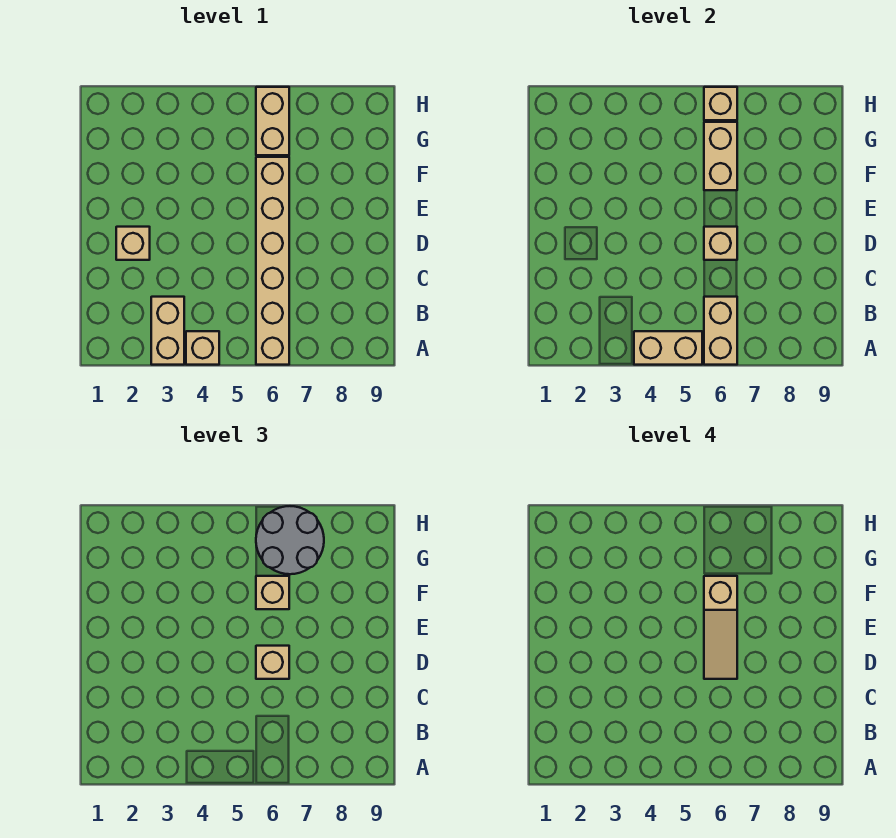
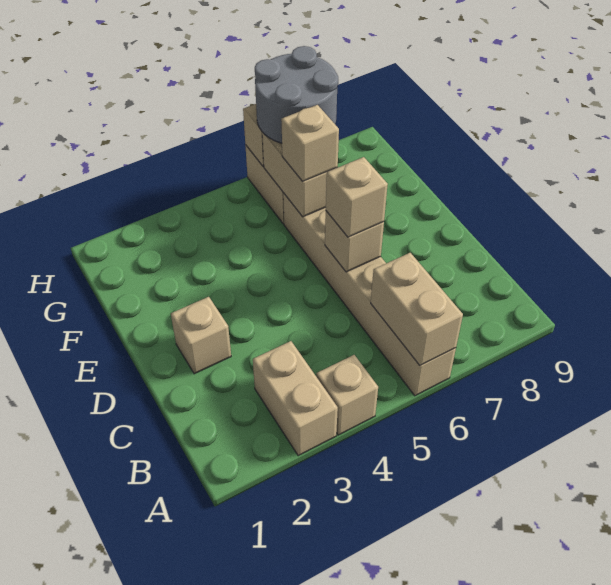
tan 1x2 brick [634,331,702,365] -> none
tan 1x3 slope [704,576,737,679] -> none

